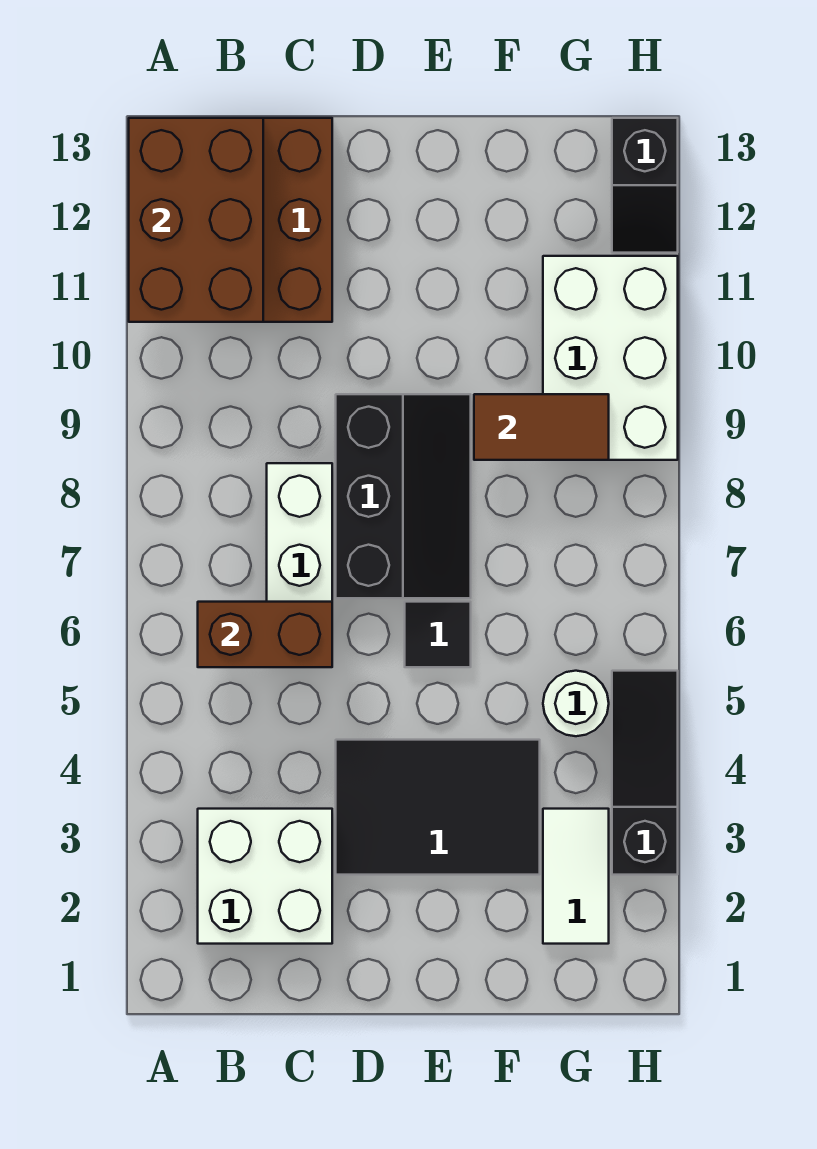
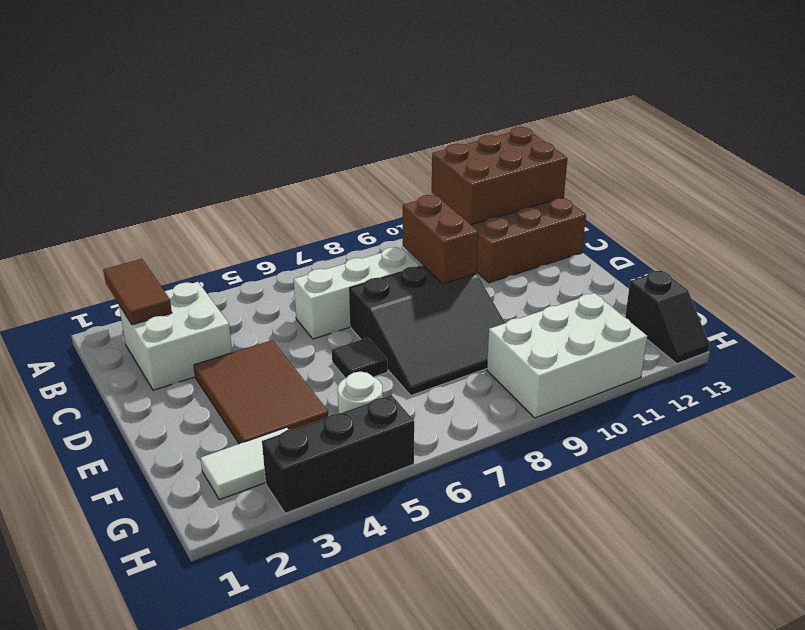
brown 1x2 brick [198,602,332,667] -> brown 1x2 brick moved to [403,195,478,284]
black 2x3 tile [336,740,540,875] -> brown 2x3 tile [194,340,328,444]
black 2x3 slope [336,394,471,598] -> black 3x3 slope [350,266,505,395]
brown 1x2 tile [474,394,609,460] -> brown 1x2 tile moved to [103,259,172,325]
black 1x3 slope [612,671,678,875] -> black 1x3 brick [262,395,414,513]
black 1x2 slope [612,118,678,253] -> black 1x2 slope turned to [625,270,709,364]

